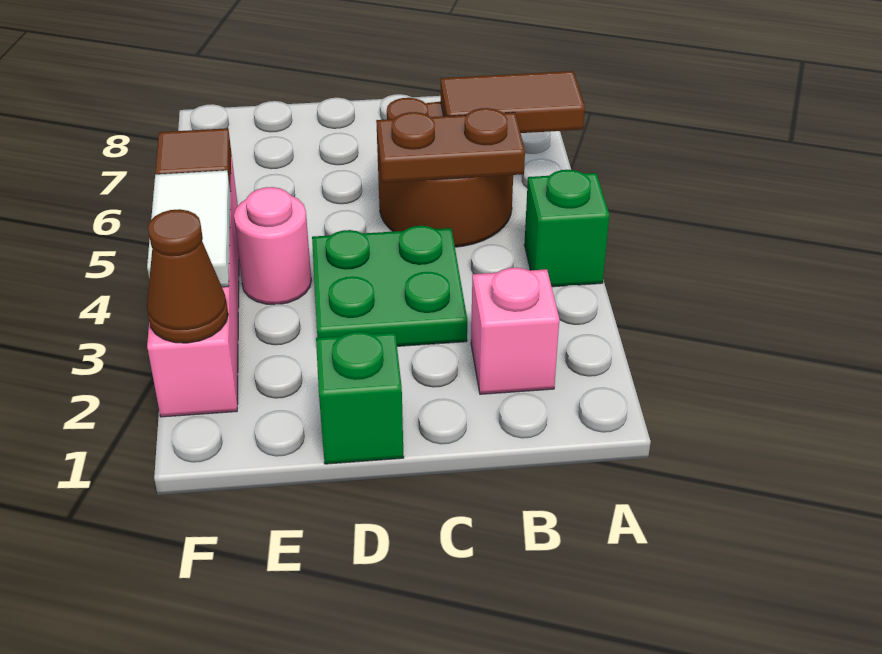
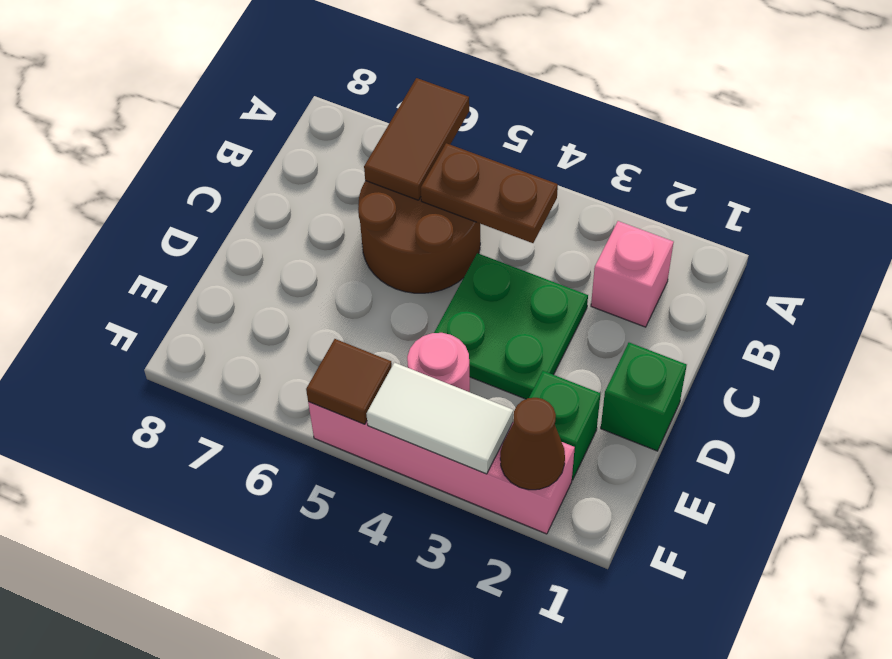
green 1x1 brick [524,170,609,287] -> green 1x1 brick moved to [529,371,600,480]
brown 1x2 plate [376,108,525,183] -> brown 1x2 plate turned to [421,143,558,243]

